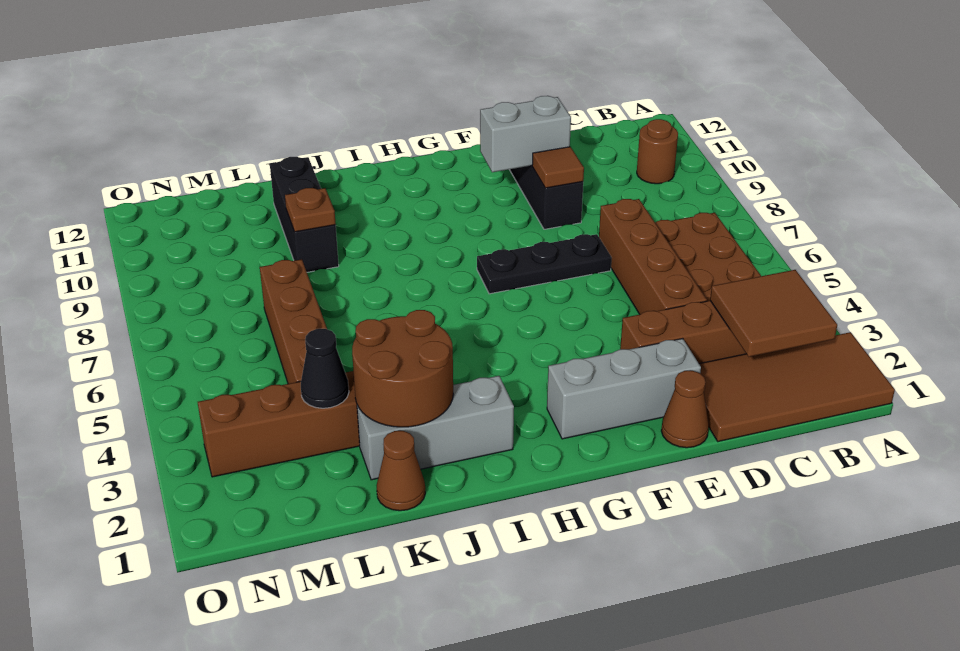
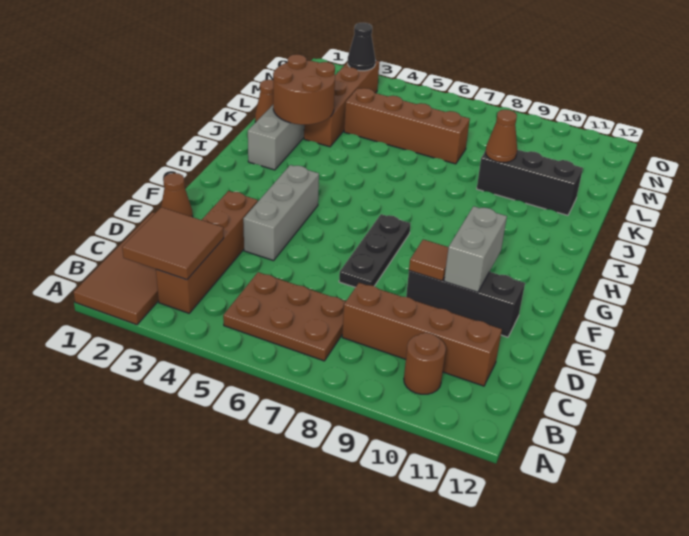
brown 1x4 brick [599,199,707,314] -> brown 1x4 brick moved to [342,283,502,386]
grey 1x3 brick [547,339,701,439] -> grey 1x3 brick moved to [243,165,319,261]
brown 1x1 plate [285,188,336,232] -> brown 1x1 cone [485,110,517,162]
black 1x1 cone [301,329,349,408] -> black 1x1 cone moved to [348,23,375,71]

